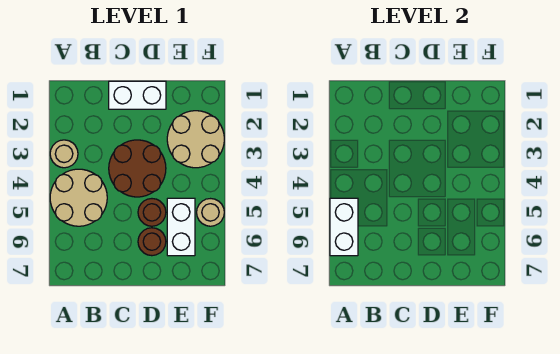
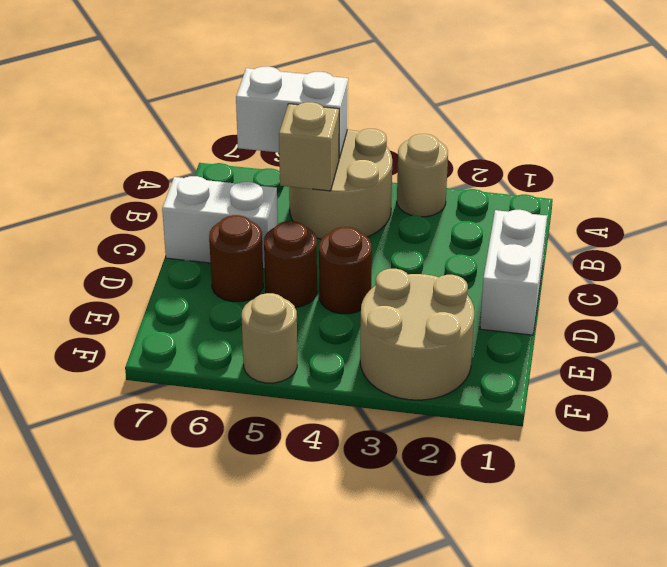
none -> tan 1x1 brick [279,102,339,191]
brown 2x2 round brick [109,140,166,197] -> brown 1x1 round brick [319,227,372,314]
white 1x2 brick [167,198,195,256] -> white 1x2 brick moved to [162,176,278,269]

